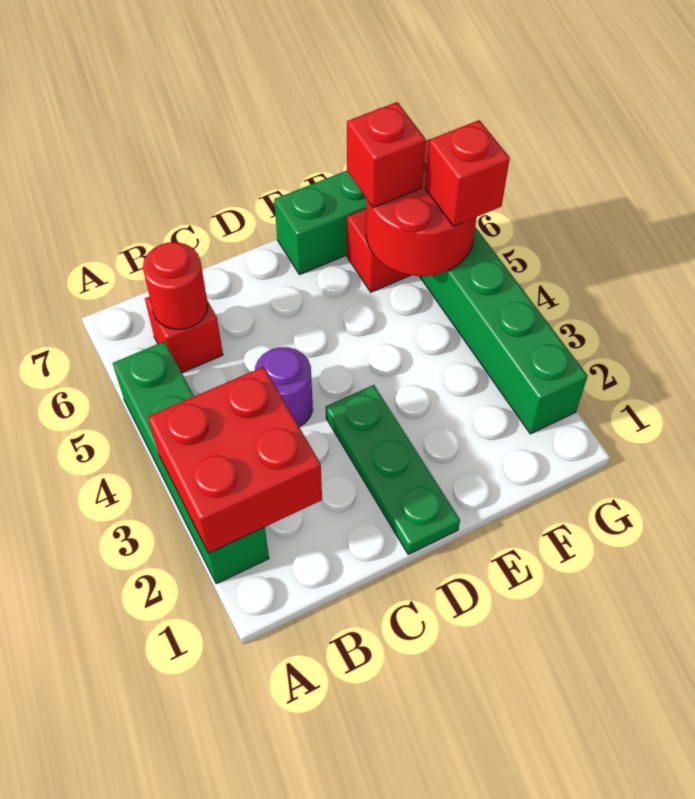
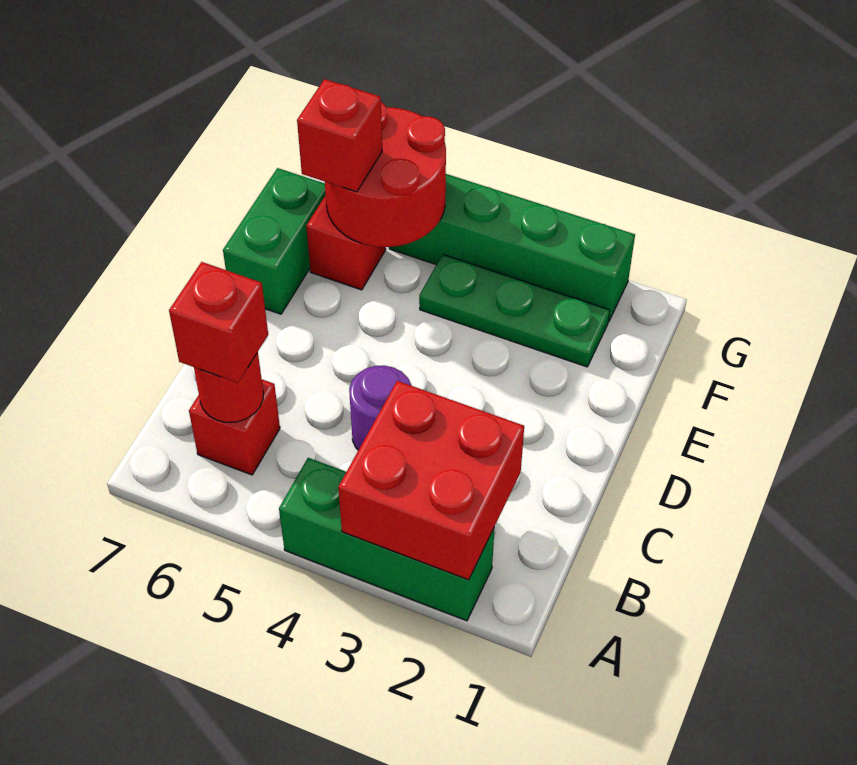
green 1x4 brick [113,341,269,584] -> green 1x3 brick [279,458,495,621]
green 1x3 plate [326,385,460,554] -> green 1x3 plate moved to [419,254,610,367]
red 1x1 brick [425,120,510,226] -> red 1x1 brick moved to [169,262,268,383]

